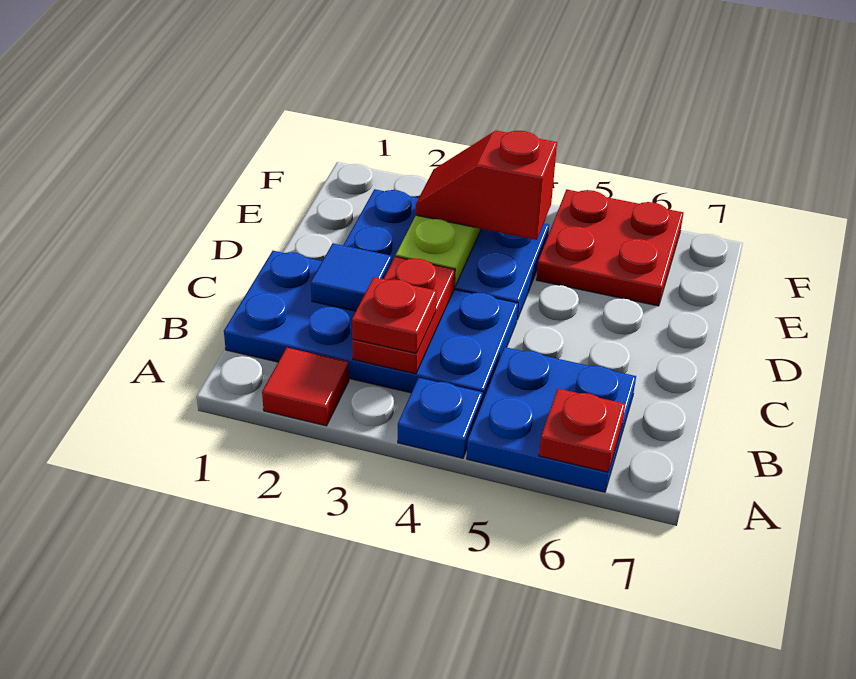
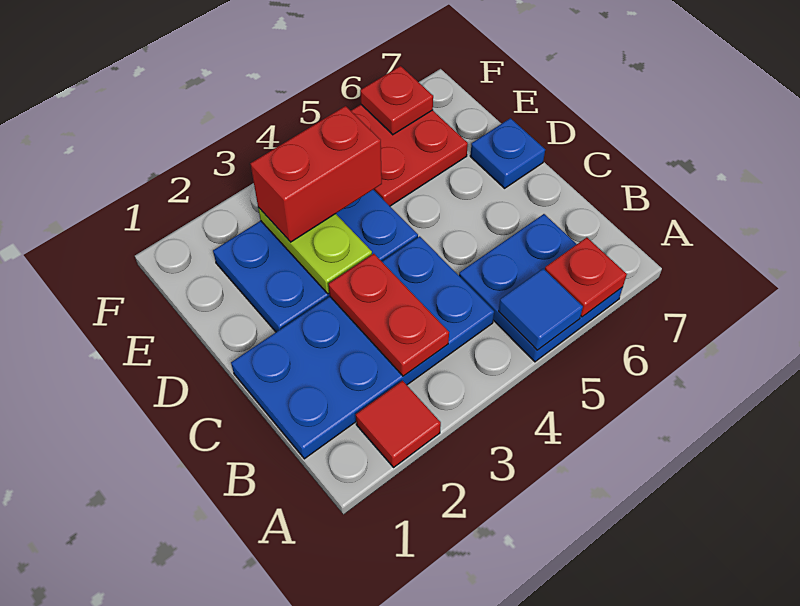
blue 1x1 plate [398,378,483,458] -> blue 1x1 plate moved to [470,118,545,188]
red 1x1 plate [352,277,437,353] -> red 1x1 plate moved to [360,66,433,135]
blue 1x1 tile [311,243,392,311] -> blue 1x1 tile moved to [499,269,583,350]
red 1x2 slope [416,130,557,240] -> red 1x2 brick [250,106,382,242]

